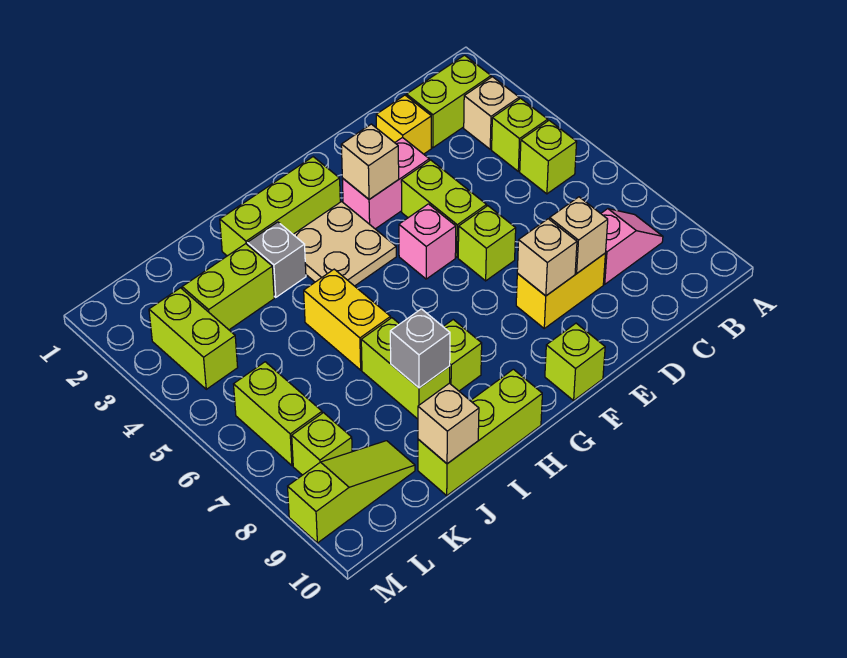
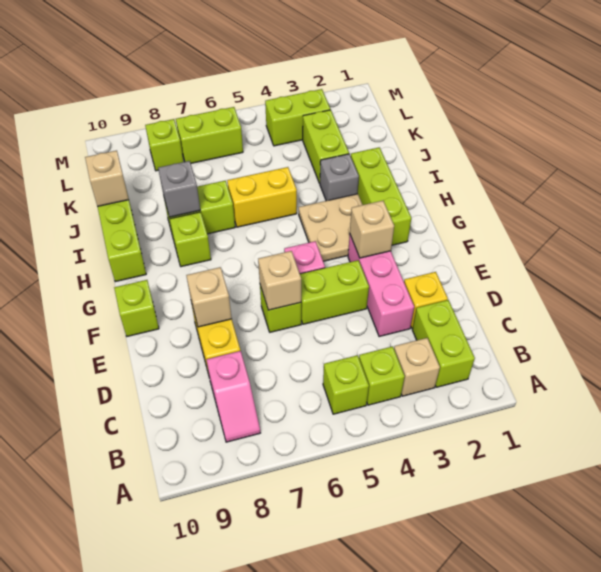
tan 1x1 brick [550,197,608,273] -> tan 1x1 brick moved to [258,251,301,310]
pink 1x2 brick [342,137,429,229] -> pink 1x3 brick [348,235,414,337]
lime 1x3 slope [288,441,415,543] -> none

